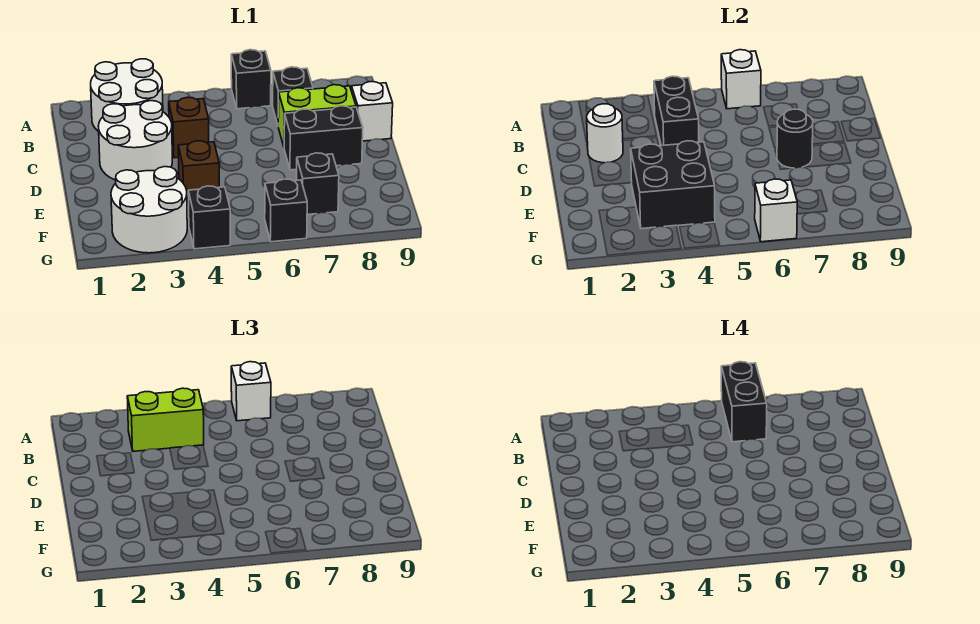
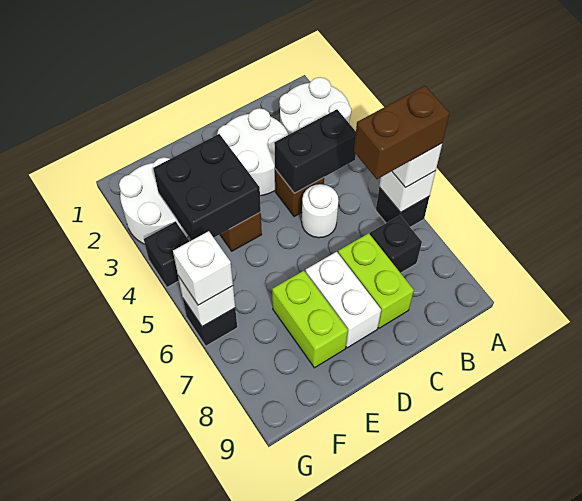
black 1x2 brick [721,362,767,442] -> brown 1x2 brick [354,86,450,179]
lime 1x2 brick [127,388,204,451] -> lime 1x2 brick moved to [272,271,348,368]
white 1x1 round brick [587,104,623,163] -> white 1x1 round brick moved to [302,184,339,238]
white 1x1 brick [351,82,393,141] -> white 1x1 brick moved to [173,231,233,305]
black 1x2 brick [284,106,363,170] -> white 1x2 brick [306,252,381,348]
black 1x1 round brick [777,109,813,168] -> none
black 1x1 brick [297,153,339,215] -> none

